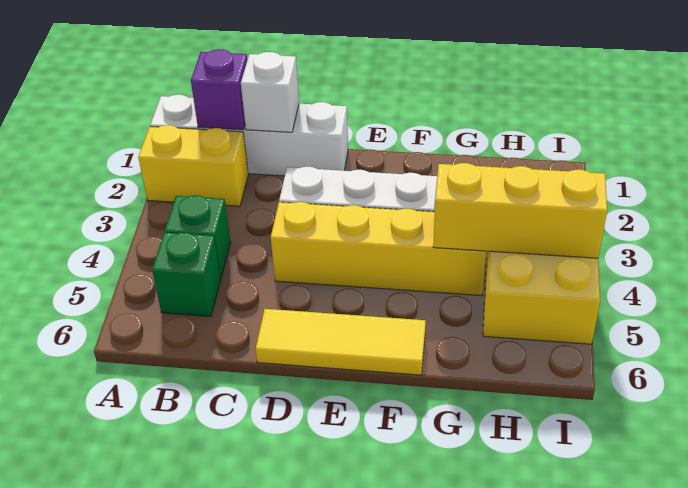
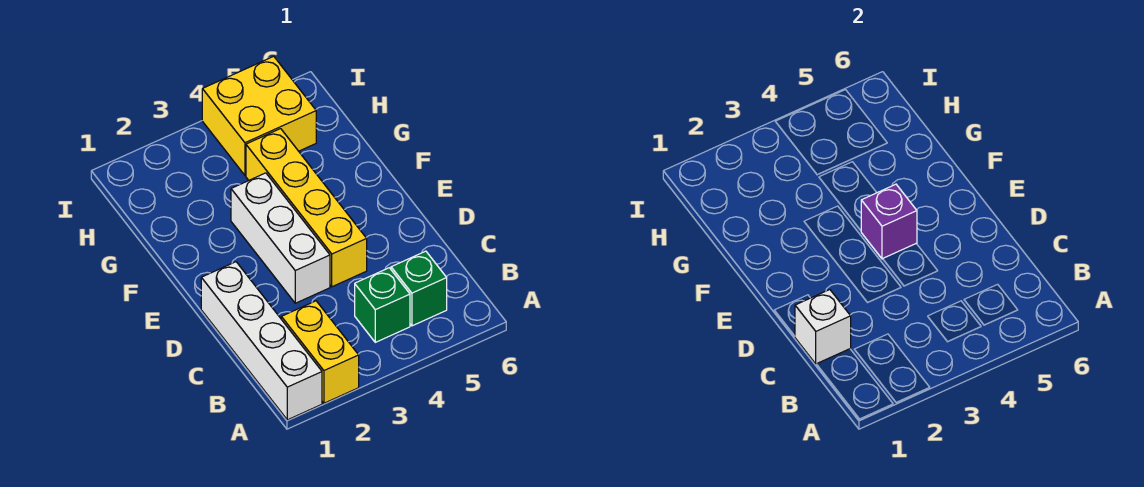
purple 1x1 brick [191,49,247,130] -> purple 1x1 brick moved to [861,184,917,259]
yellow 1x3 tile [256,309,426,375] -> none
yellow 1x3 brick [433,163,607,258] -> none

